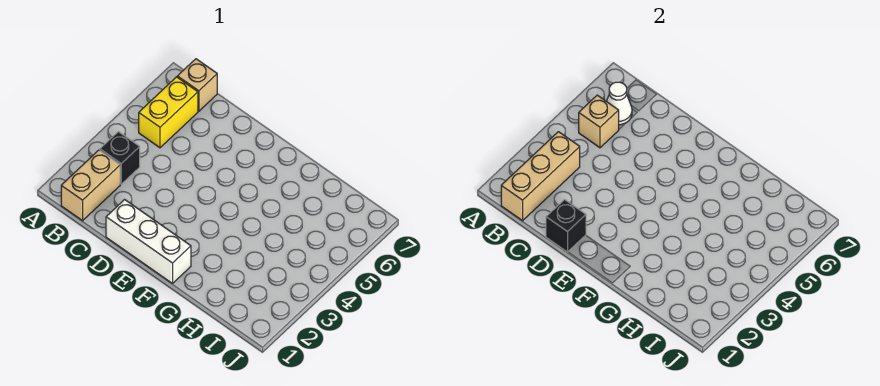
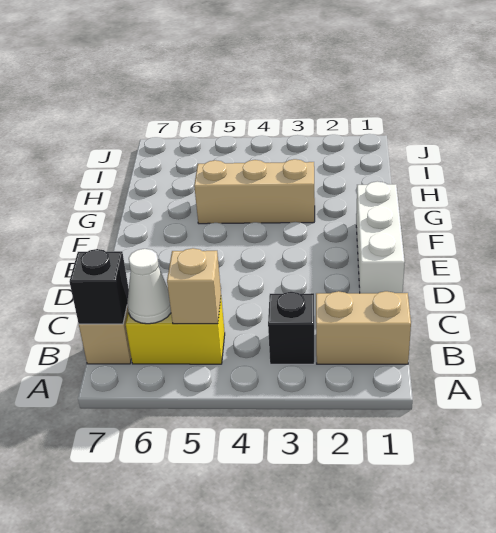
tan 1x3 brick [501,132,580,221] -> tan 1x3 brick moved to [194,159,315,224]
black 1x1 brick [546,200,586,252] -> black 1x1 brick moved to [70,249,129,324]

